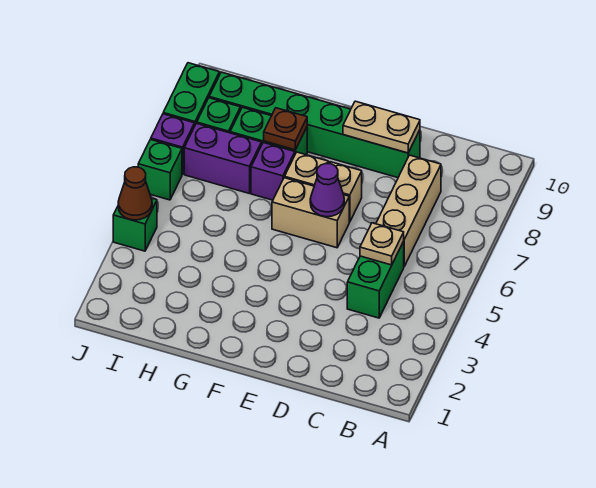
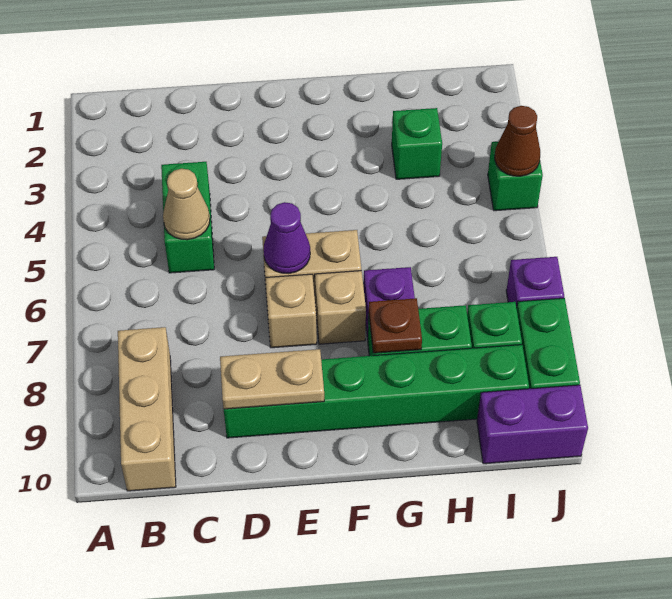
tan 1x1 plate [360,223,404,265] -> tan 1x1 cone [163,169,210,240]
tan 1x3 brick [376,155,441,266] -> tan 1x3 brick moved to [118,327,176,491]
purple 1x2 brick [184,123,261,193] -> purple 1x2 brick moved to [477,385,588,464]
green 1x1 brick [138,139,182,200] -> green 1x1 brick moved to [392,108,442,179]

